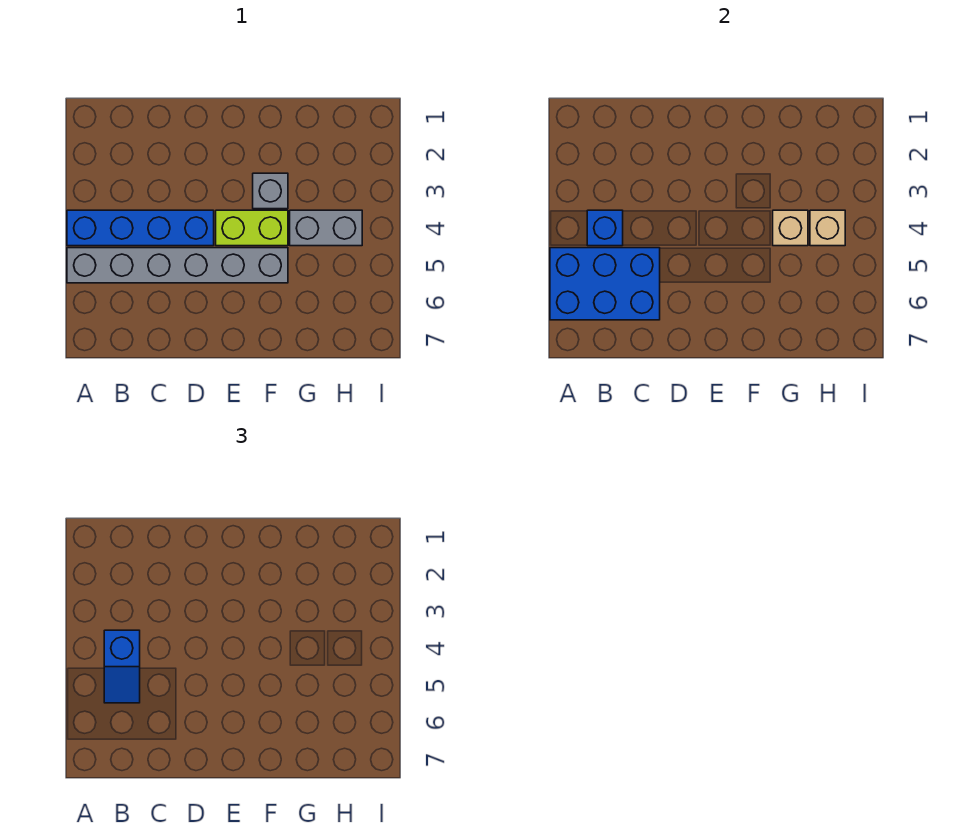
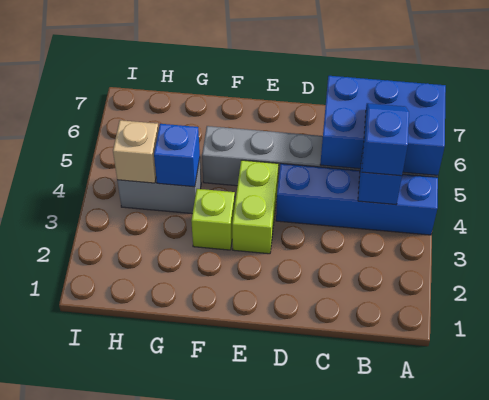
lime 1x2 brick [216,210,288,246] -> lime 1x2 brick turned to [232,160,279,254]
grey 1x1 brick [253,173,288,209] -> lime 1x1 brick [191,189,235,250]
tan 1x1 brick [773,210,808,246] -> blue 1x1 brick [154,124,200,187]

